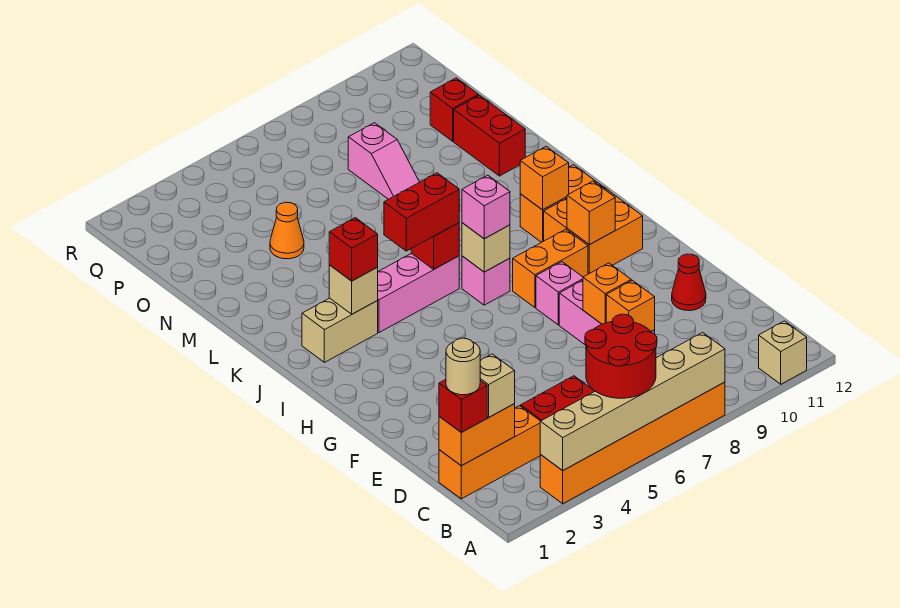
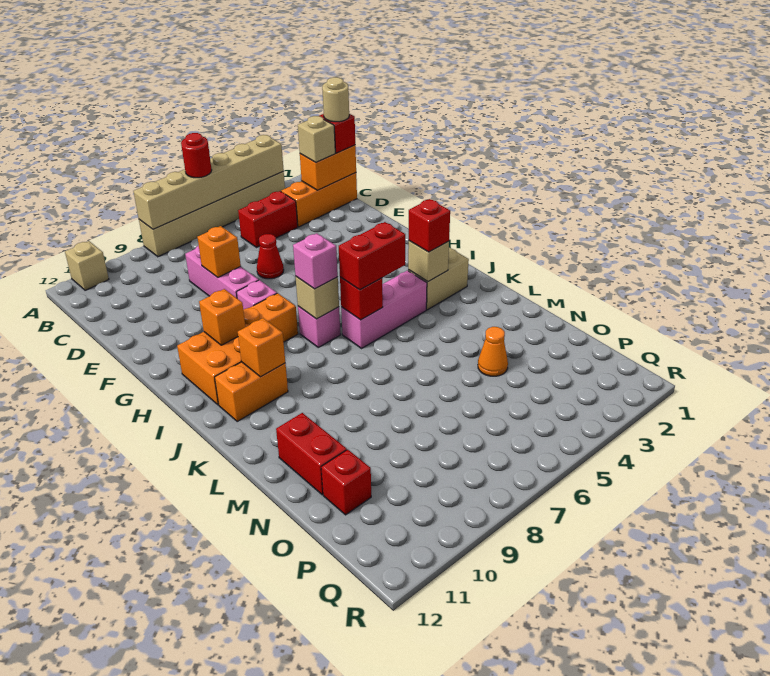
orange 1x6 brick [540,382,725,504] -> tan 1x6 brick [139,171,285,257]
red 2x2 round brick [585,314,657,398] -> red 1x1 round brick [181,133,212,178]
orange 1x1 brick [606,280,655,332] -> none
red 1x1 cone [672,254,706,311] -> red 1x1 cone moved to [257,234,284,279]
pink 1x2 slope [348,123,419,199] -> none

